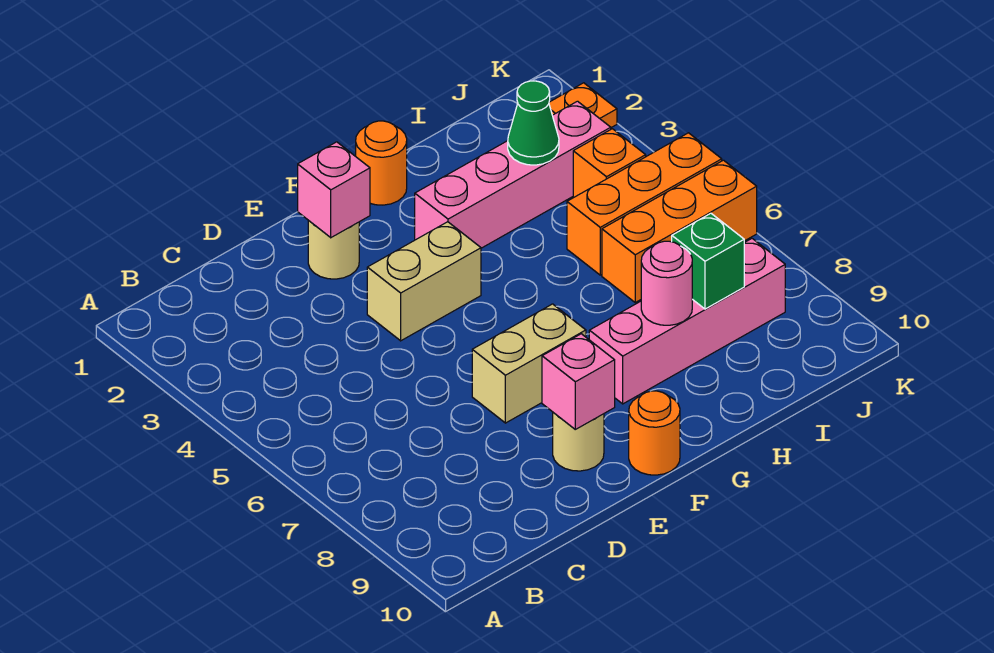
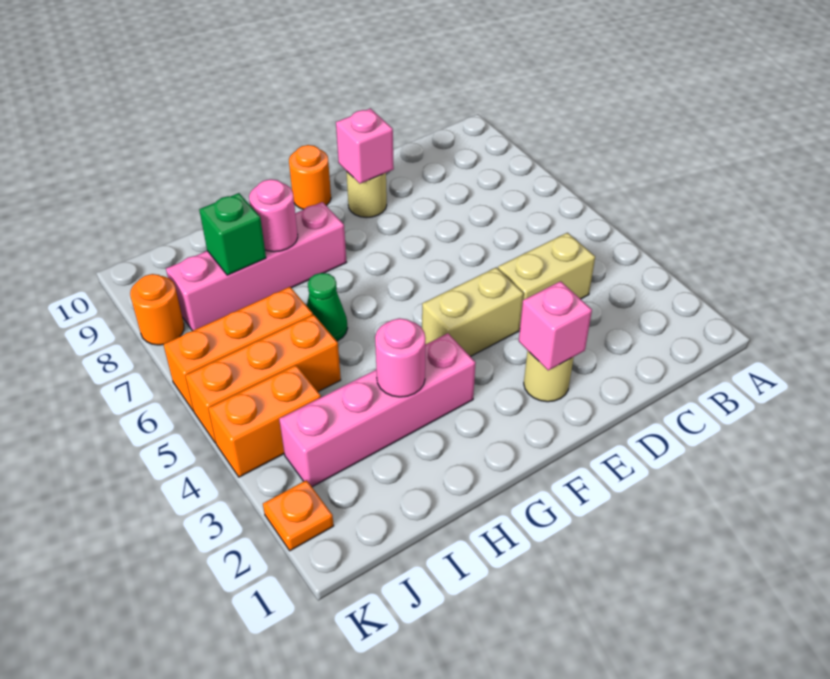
tan 1x2 brick [472,304,586,423] -> tan 1x2 brick moved to [498,233,595,323]
orange 1x1 round brick [356,121,407,205] -> orange 1x1 round brick moved to [130,274,184,345]
none -> pink 1x1 round brick [375,318,425,397]
green 1x1 cone [508,81,559,165] -> green 1x1 cone moved to [307,273,348,341]
orange 1x1 brick [573,129,646,198] -> orange 1x2 brick [208,365,321,477]

